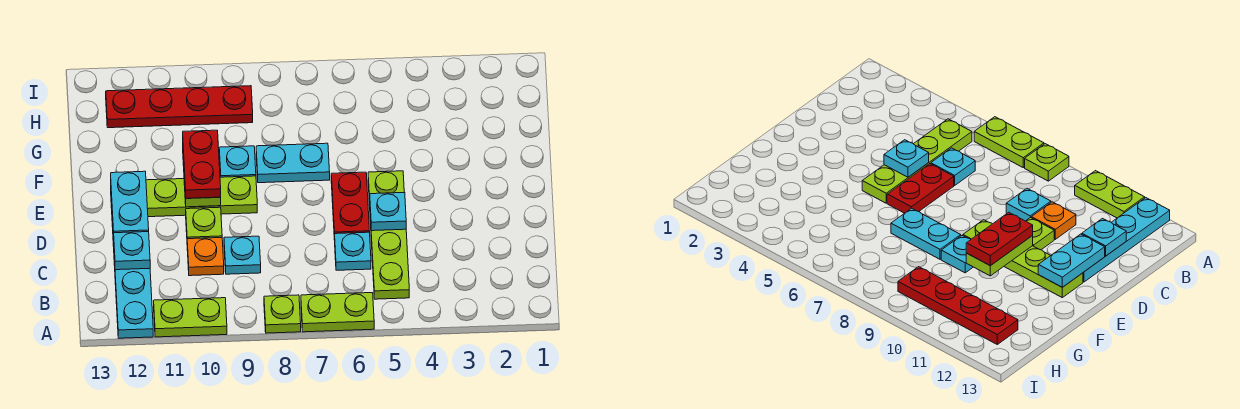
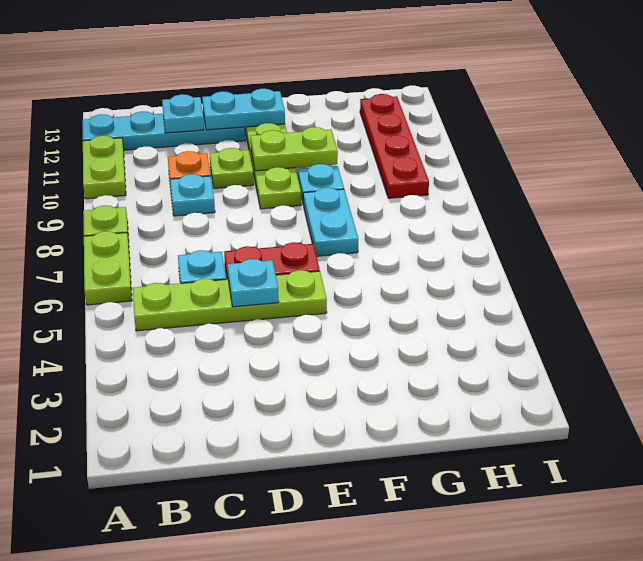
red 1x2 plate [183,130,221,198] -> none

